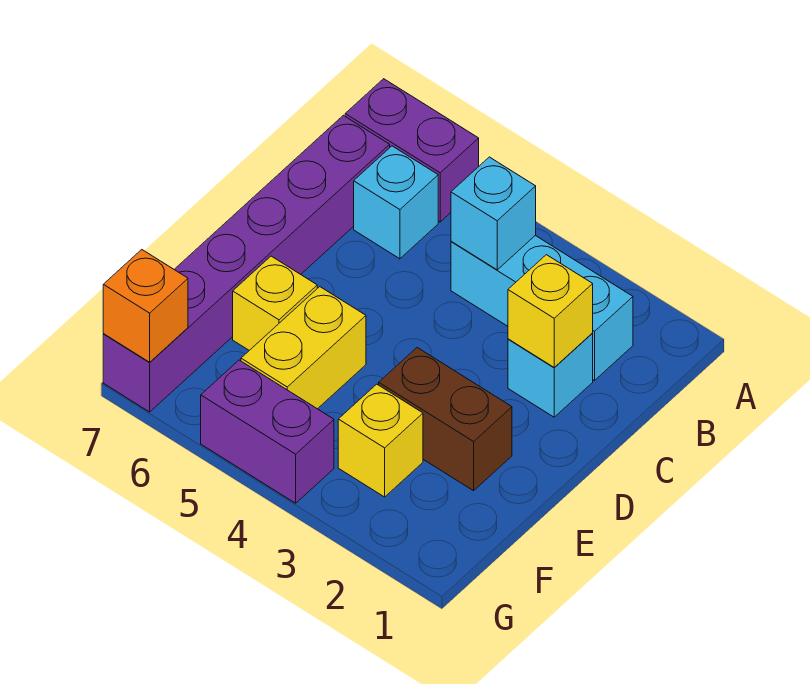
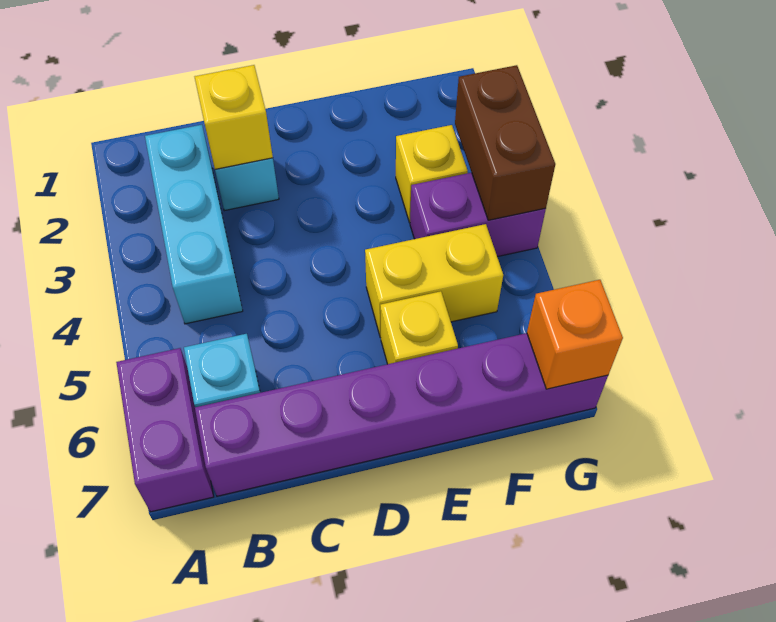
cyan 1x1 brick [451,157,536,270] -> none
brown 1x2 brick [379,348,512,491] -> brown 1x2 brick moved to [455,65,555,220]
purple 1x2 brick [201,360,334,503] -> purple 1x2 brick turned to [410,173,546,257]

